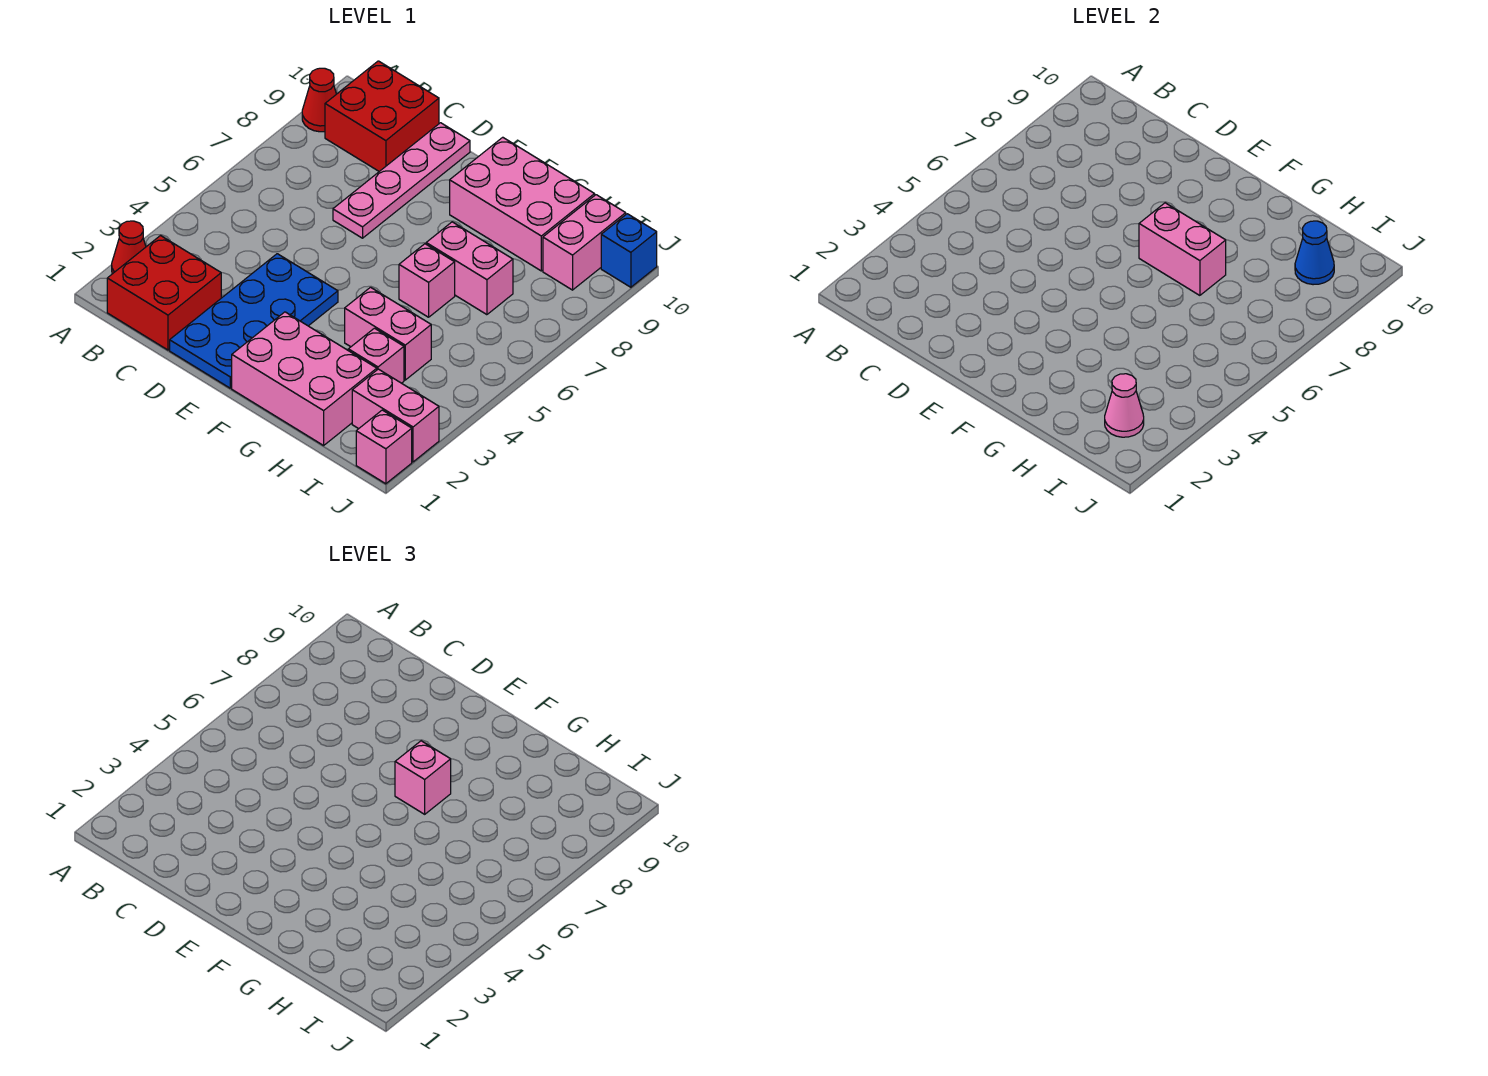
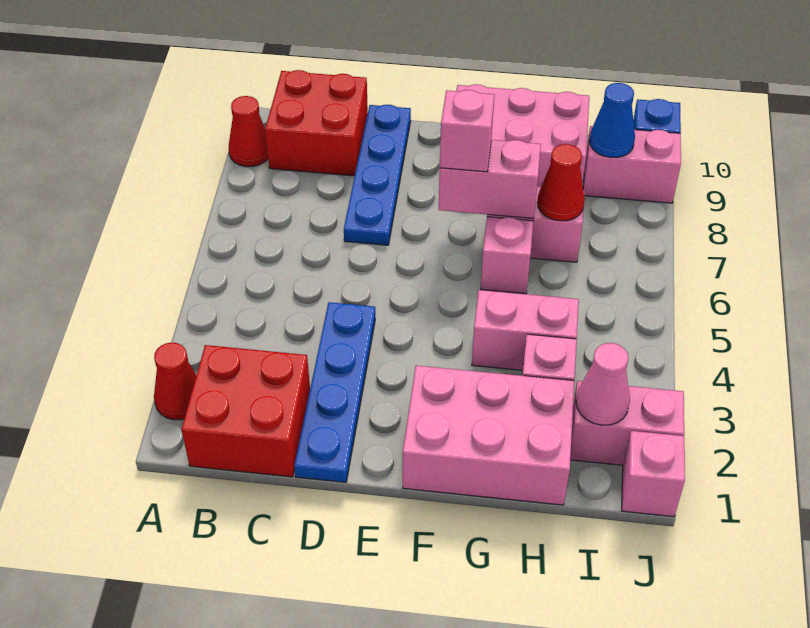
blue 2x4 plate [170,254,338,388] -> blue 1x4 plate [294,302,375,482]
pink 1x4 plate [333,123,470,238] -> blue 1x4 plate [344,105,411,245]
none -> red 1x1 cone [537,144,585,221]
pink 1x2 brick [543,195,626,290] -> pink 1x2 brick turned to [583,126,681,203]

